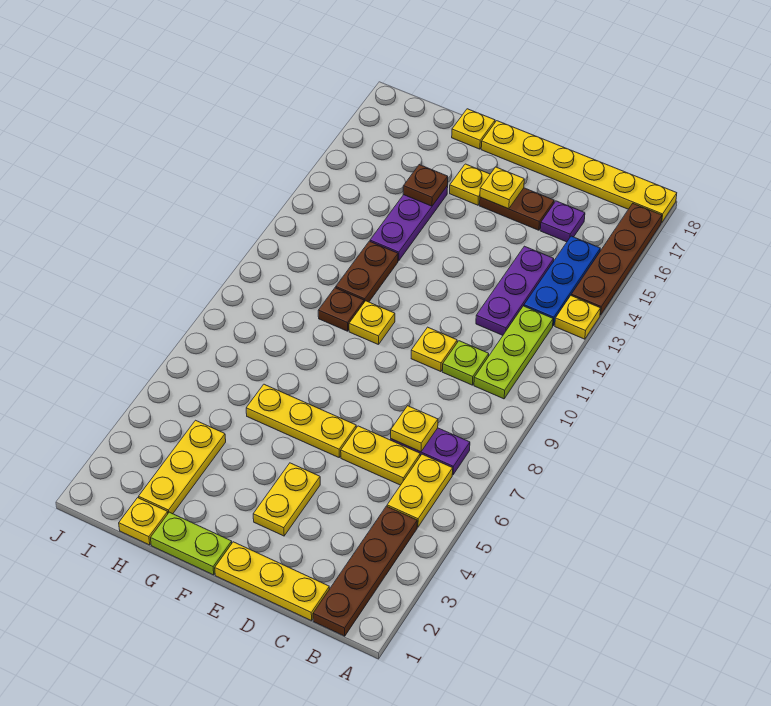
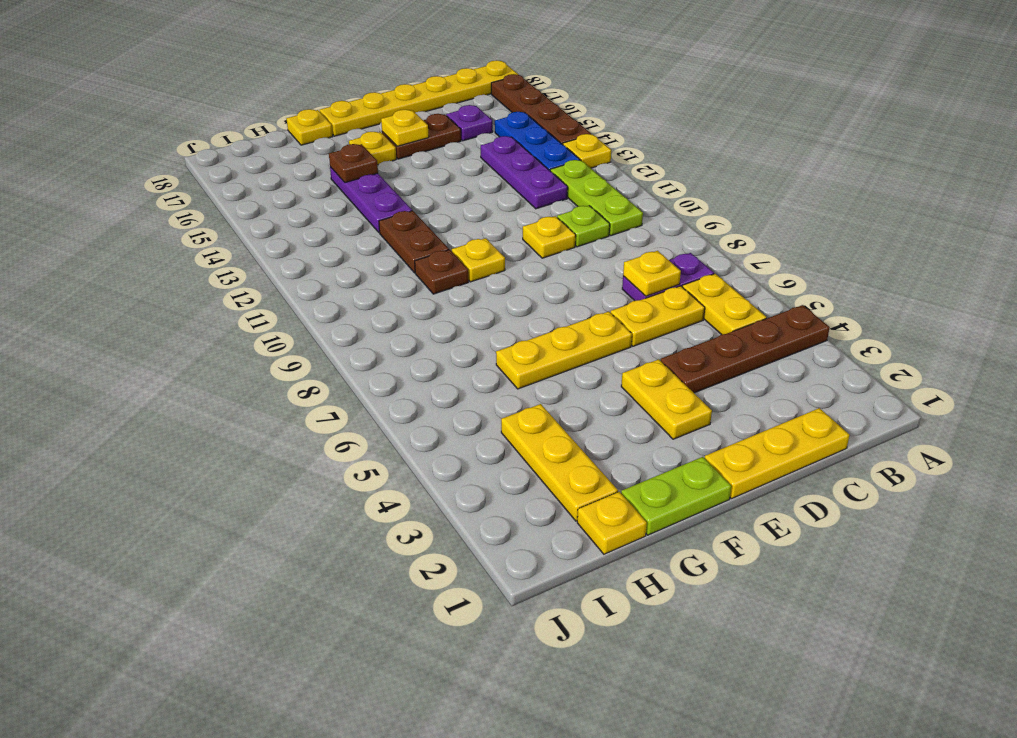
brown 1x4 plate [313,506,417,636] -> brown 1x4 plate turned to [660,305,830,393]

